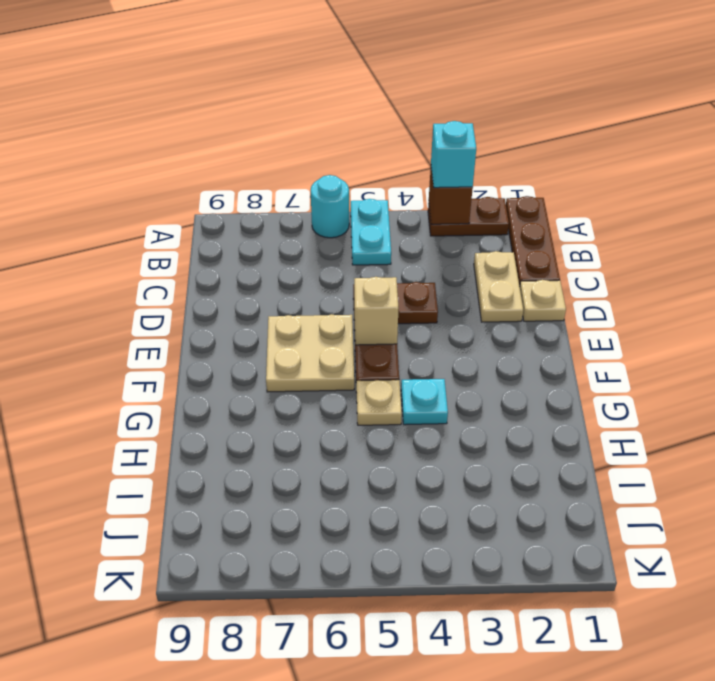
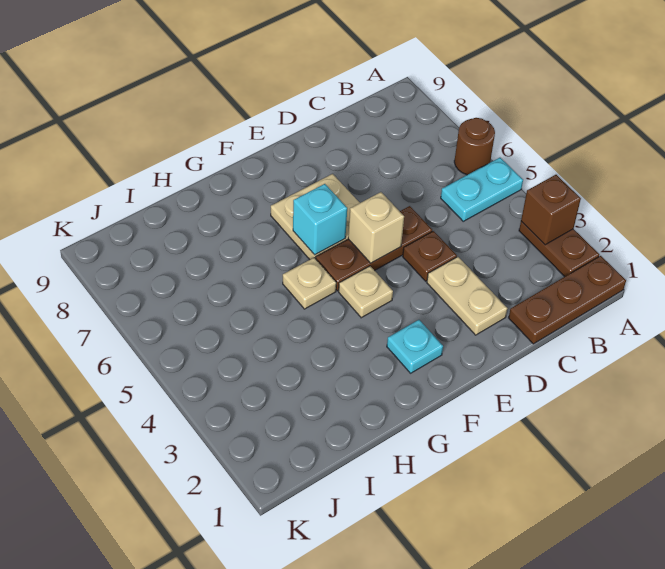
cyan 1x1 brick [431,121,476,188] -> cyan 1x1 brick moved to [293,184,347,255]
cyan 1x1 round brick [311,175,349,238] -> brown 1x1 round brick [454,118,495,175]
tan 1x2 plate [474,251,523,322] -> tan 1x2 plate turned to [427,257,507,335]
tan 1x1 plate [520,280,566,321] -> tan 1x1 plate moved to [339,266,393,318]
cyan 1x1 plate [401,379,448,425] -> cyan 1x1 plate moved to [387,320,443,373]

